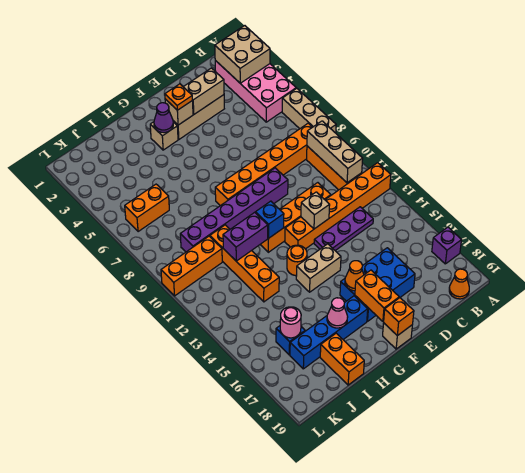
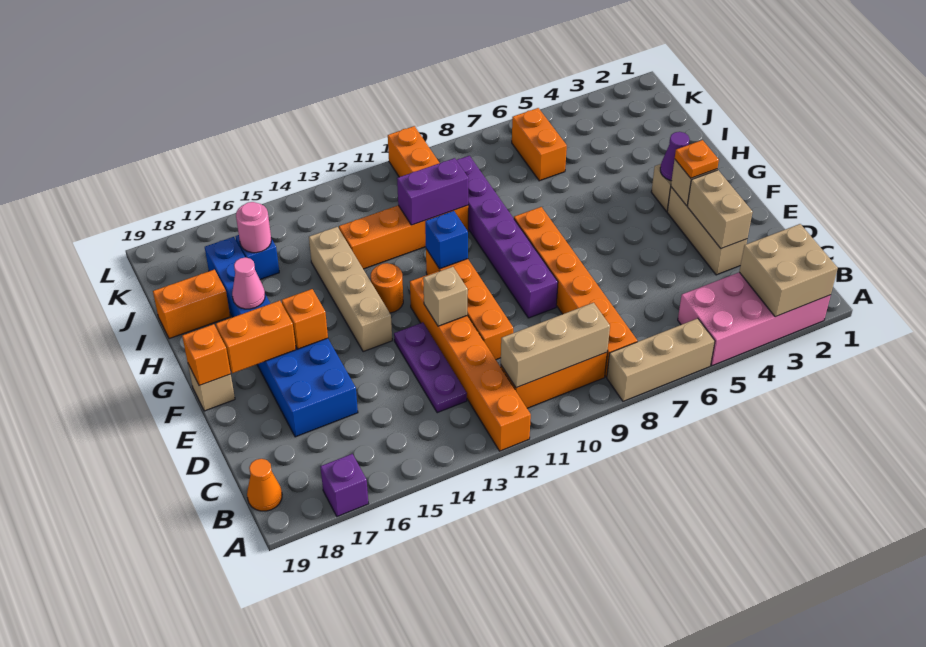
tan 1x2 brick [296,244,341,292] -> tan 1x4 brick [309,227,392,352]
orange 1x1 cone [345,261,364,291] -> orange 1x1 brick [282,289,328,349]
purple 1x2 brick [223,212,268,261] -> purple 1x2 brick turned to [397,158,469,225]

